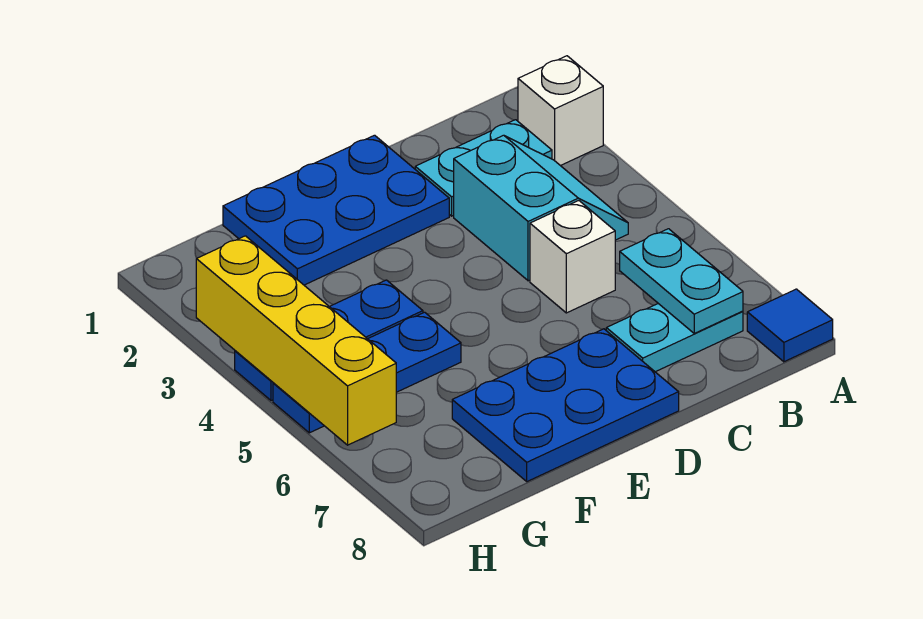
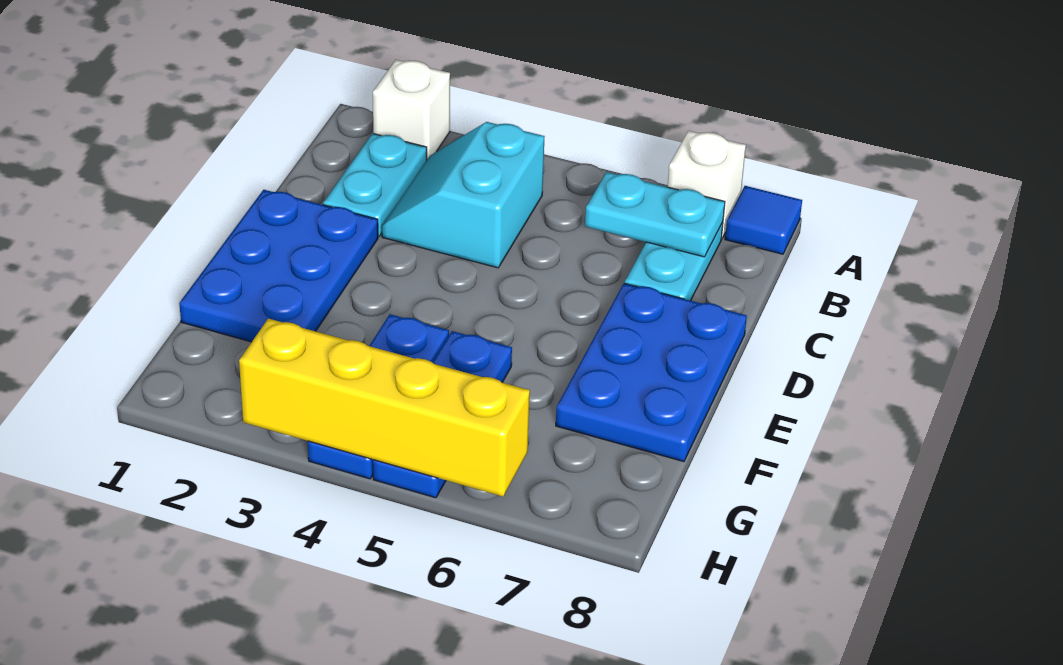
cyan 2x2 slope [454,135,628,281] -> cyan 2x2 slope turned to [382,122,545,268]
white 1x1 brick [530,201,615,313] -> white 1x1 brick moved to [668,131,746,239]

